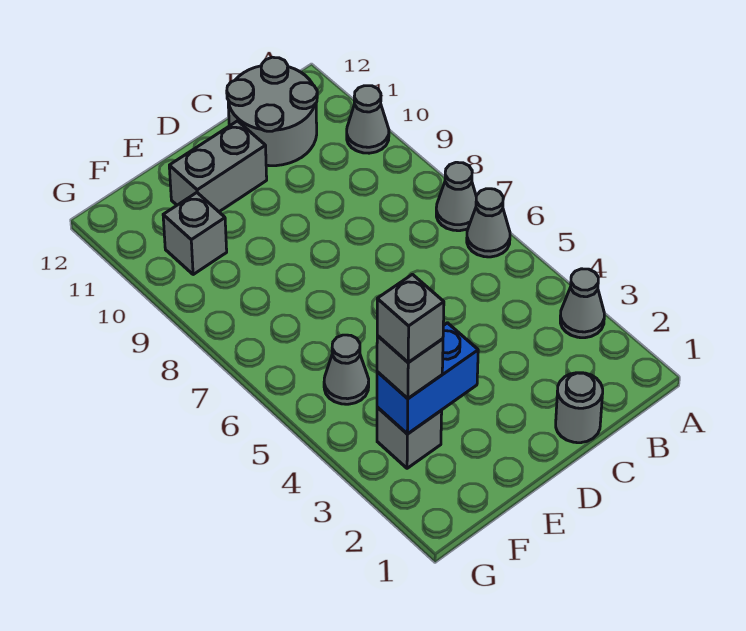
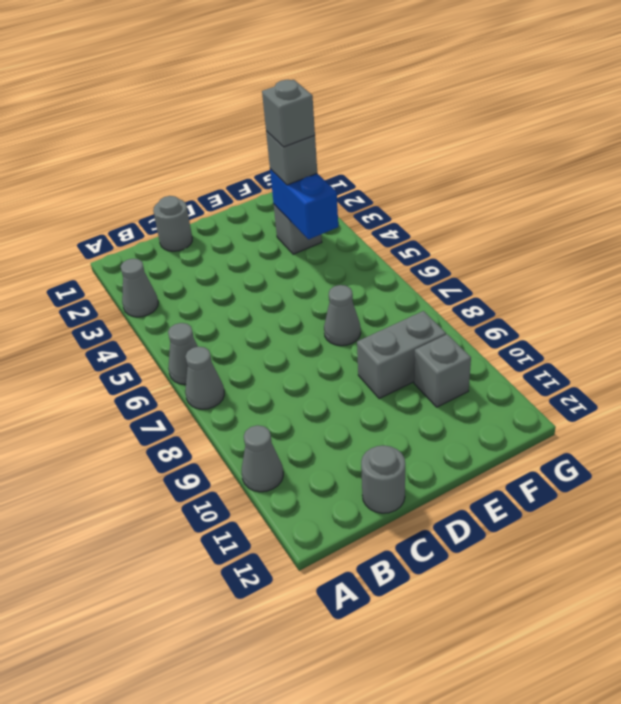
grey 2x2 round brick [227,57,317,166] -> grey 1x1 round brick [361,445,405,513]
grey 1x2 brick [169,121,267,212] -> grey 1x2 brick moved to [357,311,446,399]
blue 1x2 brick [377,323,478,434] -> blue 1x2 brick turned to [270,169,338,239]
grey 1x1 cone [324,335,369,404] -> grey 1x1 cone moved to [324,285,361,346]

